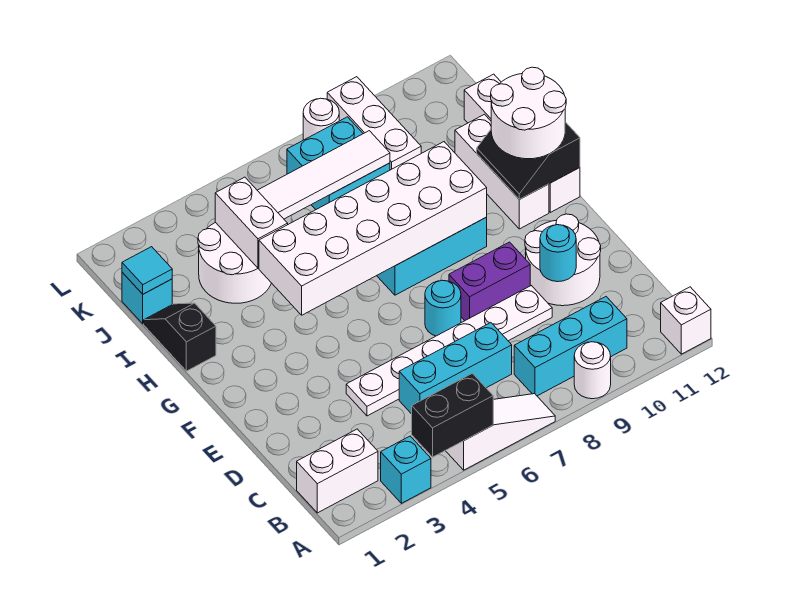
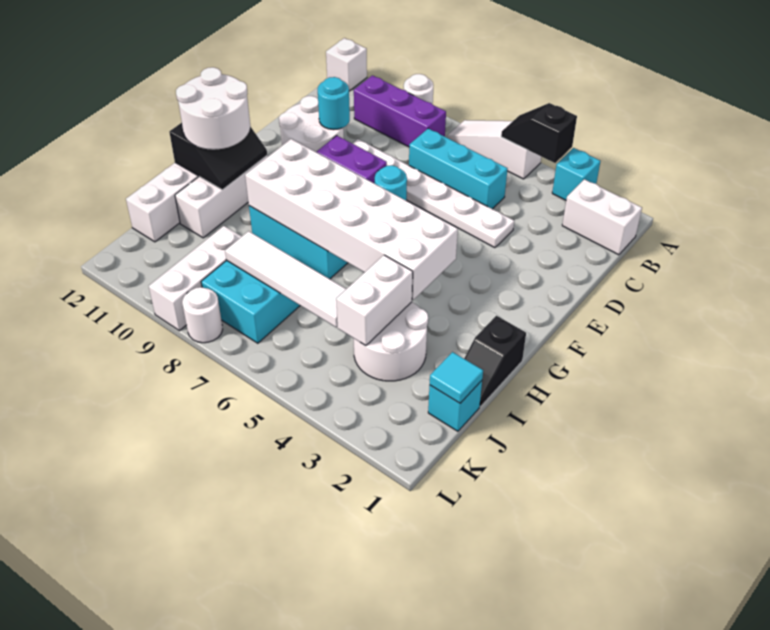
black 1x2 brick [412,373,493,457] -> black 1x2 slope [501,103,577,163]
cyan 1x3 brick [514,297,627,396] -> purple 1x3 brick [354,75,446,147]

